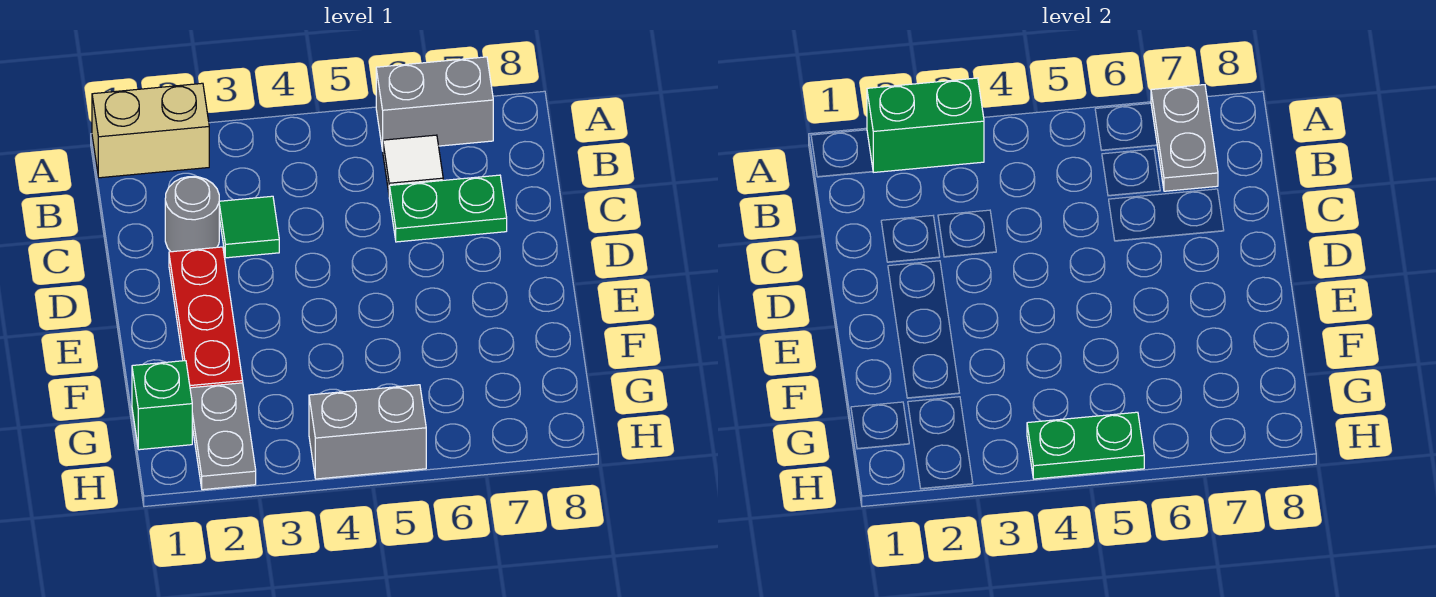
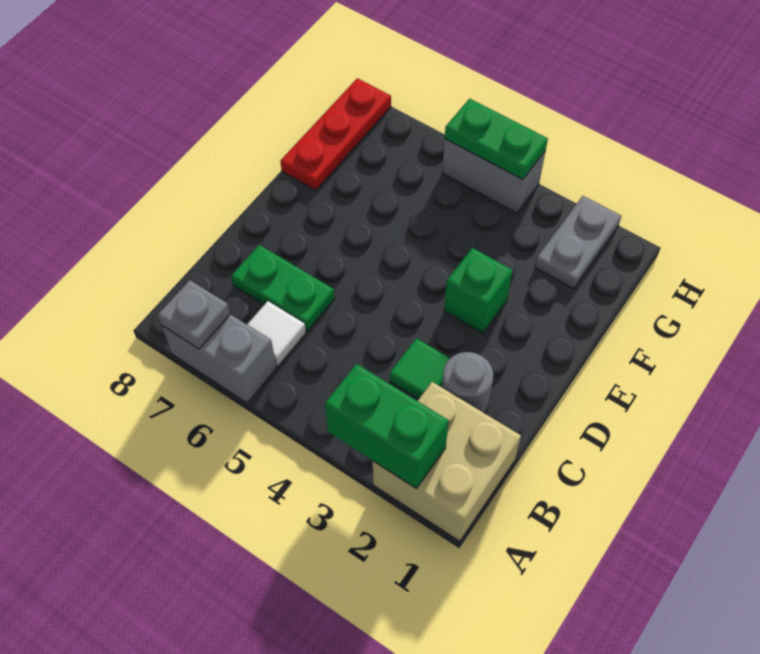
tan 1x2 brick [92,83,209,178] -> tan 2x2 brick [373,382,521,541]
grey 1x2 plate [1151,85,1218,191] -> grey 1x1 plate [158,280,230,349]
red 1x3 plate [169,247,243,388] -> red 1x3 plate moved to [280,78,391,191]
green 1x1 brick [132,361,192,450] -> green 1x1 brick moved to [444,248,513,333]

